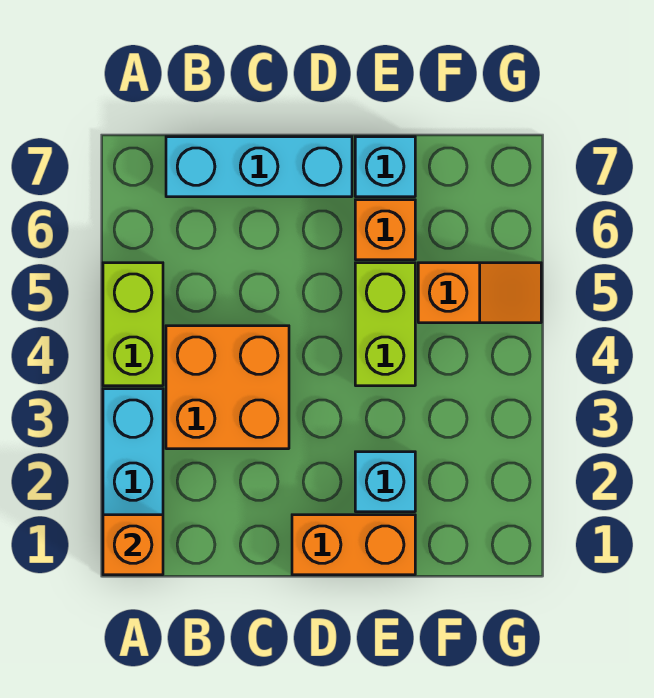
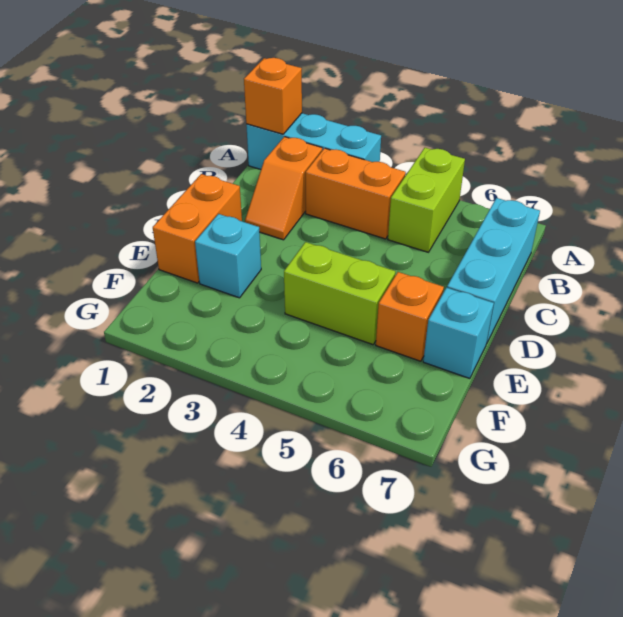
lime 1x2 brick [103,263,163,386] -> lime 1x2 brick turned to [388,148,465,252]
orange 2x2 brick [166,326,289,449] -> orange 1x2 brick [306,148,406,239]
orange 1x2 slope [418,263,541,323] -> orange 1x2 slope moved to [245,137,322,240]

